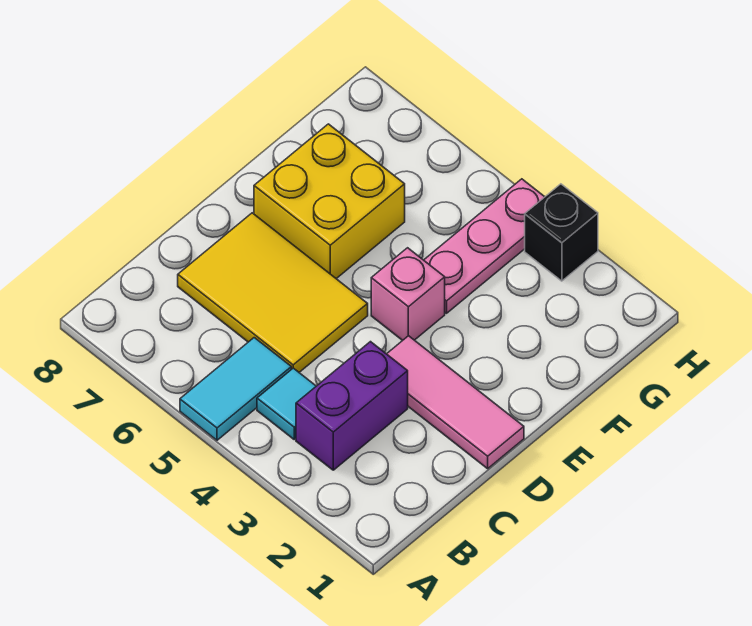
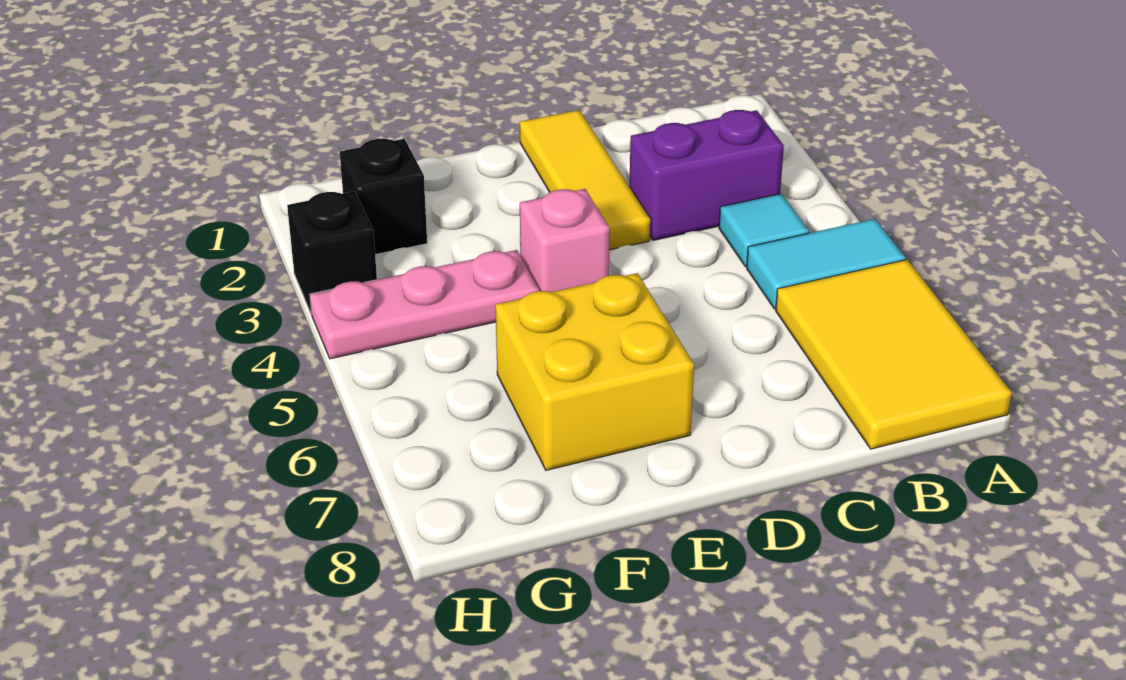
yellow 2x3 tile [178,213,368,372] -> yellow 2x3 tile moved to [776,260,1012,449]
pink 1x3 tile [387,336,524,469] -> yellow 1x3 tile [520,110,650,250]
none -> black 1x1 brick [340,139,427,255]

